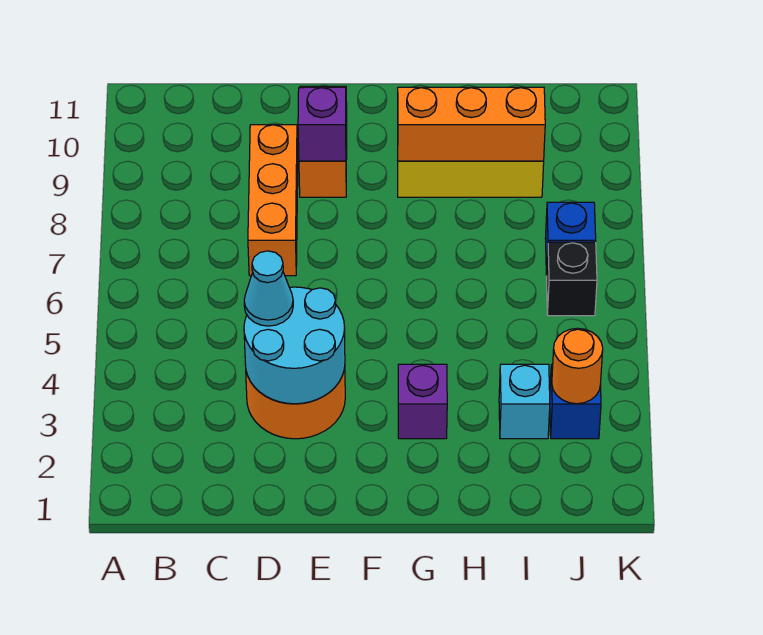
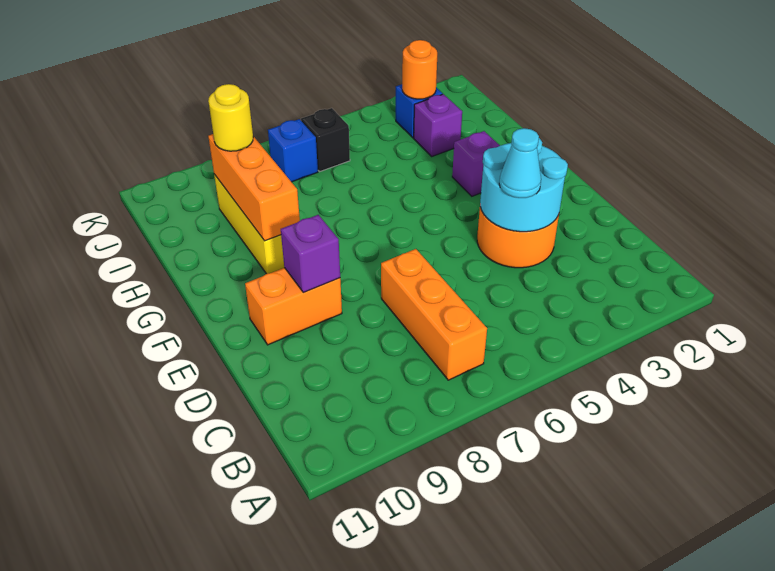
orange 1x3 brick [248,125,298,276] -> orange 1x3 brick turned to [381,249,487,380]
cyan 1x1 brick [499,364,550,439] -> purple 1x1 brick [414,94,462,156]
none -> yellow 1x1 round brick [208,84,253,151]

